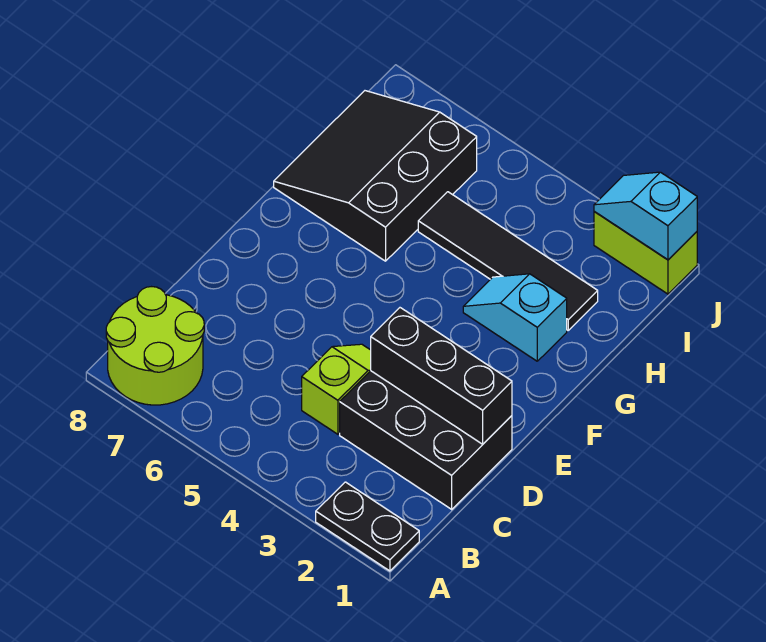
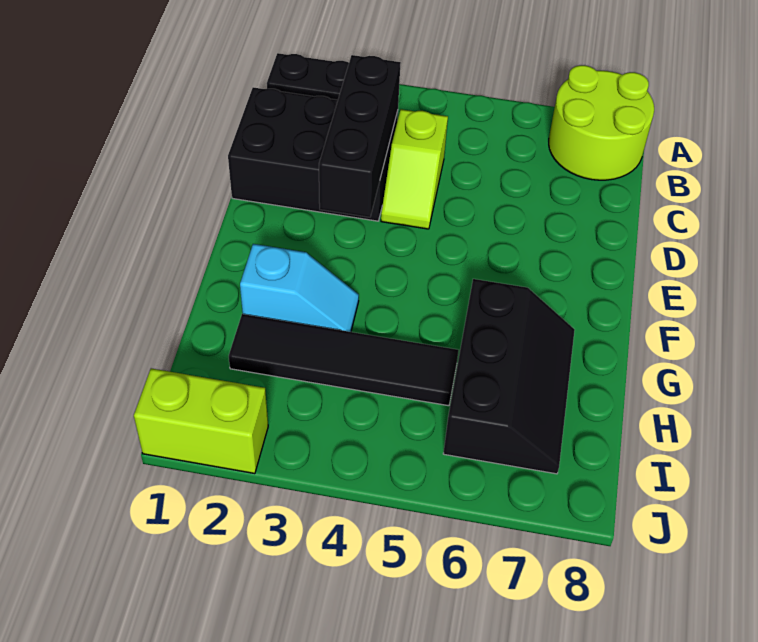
black 1x3 brick [371,308,512,444] -> black 1x3 brick turned to [319,55,401,217]
black 3x3 slope [274,91,477,261] -> black 2x3 slope [443,279,575,474]
cyan 1x2 slope [594,172,697,260] -> none

